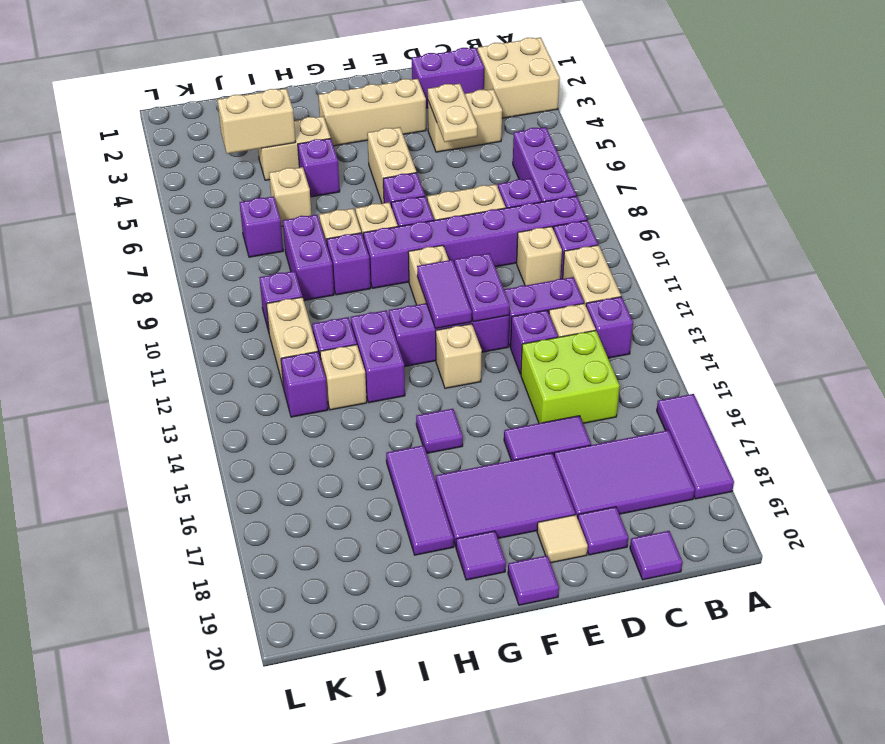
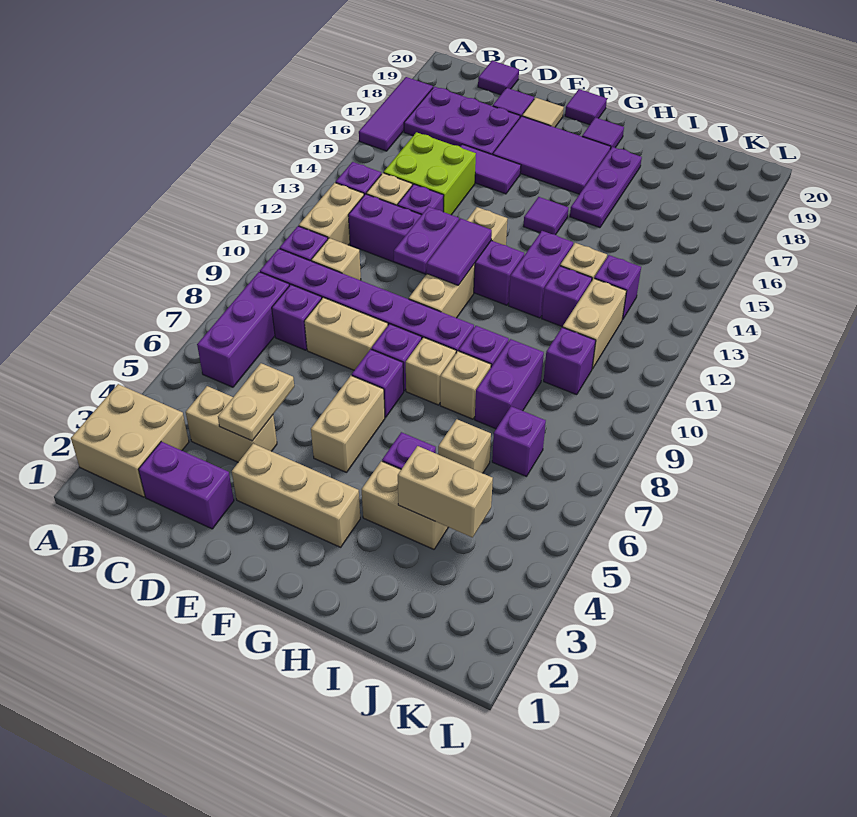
purple 2x3 tile [554,430,695,518] -> purple 2x3 plate [404,87,520,155]
purple 1x3 tile [386,445,454,555] -> purple 1x3 plate [570,147,642,228]

